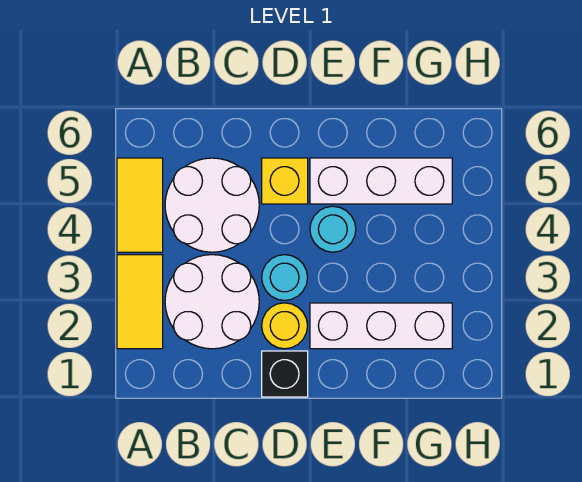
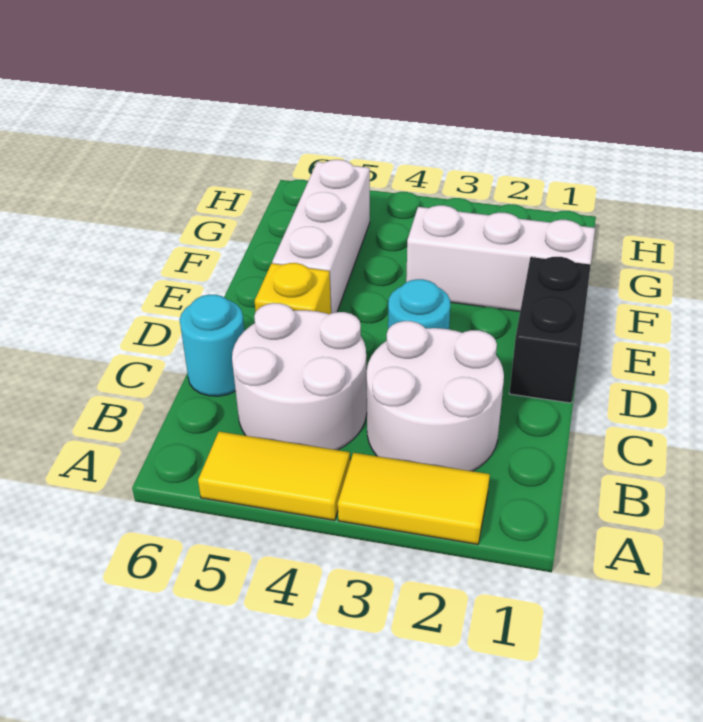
black 1x1 brick [262,351,308,397] -> black 1x2 brick [509,257,591,403]
yellow 1x1 round brick [262,303,308,349] -> none
white 1x3 brick [310,303,452,349] -> white 1x3 brick turned to [406,205,595,311]
cyan 1x1 round brick [310,206,356,252] -> cyan 1x1 round brick moved to [180,294,244,396]

